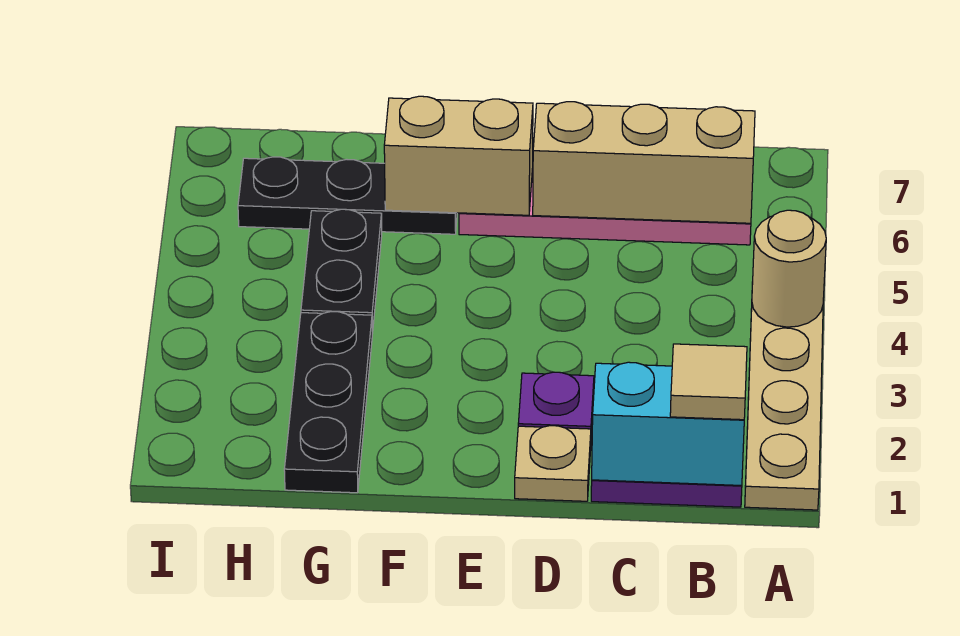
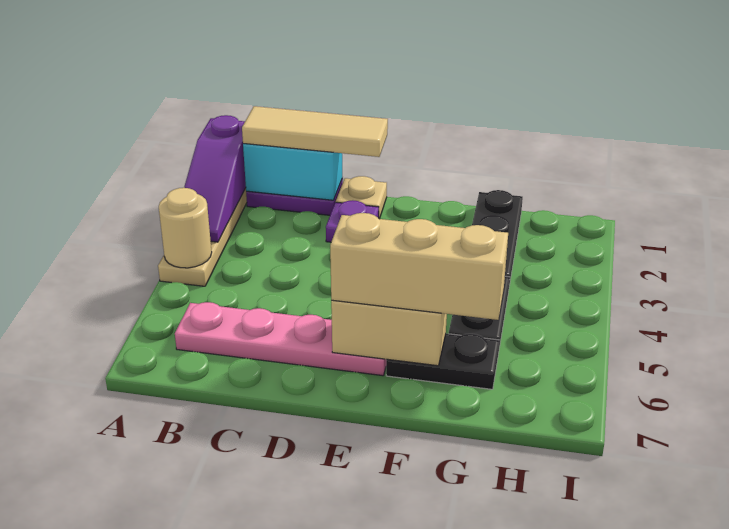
none -> purple 1x3 slope [184,115,246,242]
tan 1x1 tile [670,344,747,420] -> tan 1x3 tile [242,106,388,157]
tan 1x3 brick [533,102,755,223] -> tan 1x3 brick moved to [330,213,508,320]
black 1x3 plate [238,157,457,234] -> black 1x2 plate [386,334,499,389]

